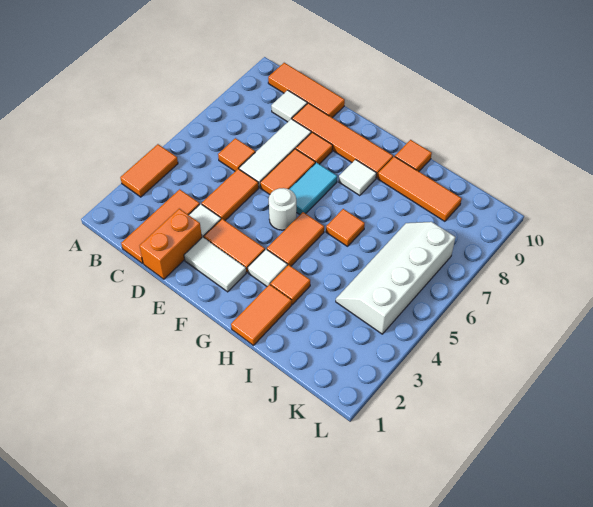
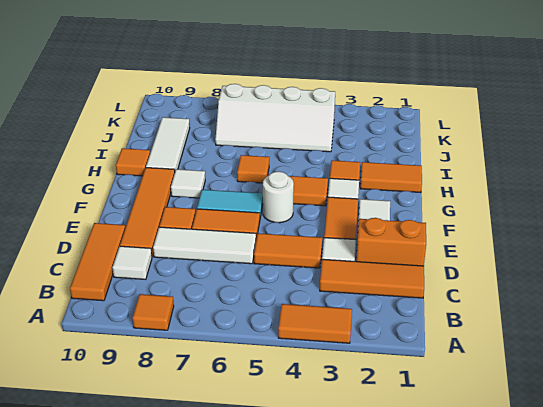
orange 1x1 tile [218,138,255,171] -> orange 1x1 tile moved to [133,294,174,330]
orange 1x3 tile [378,156,462,221] -> white 1x3 tile [146,117,190,171]

